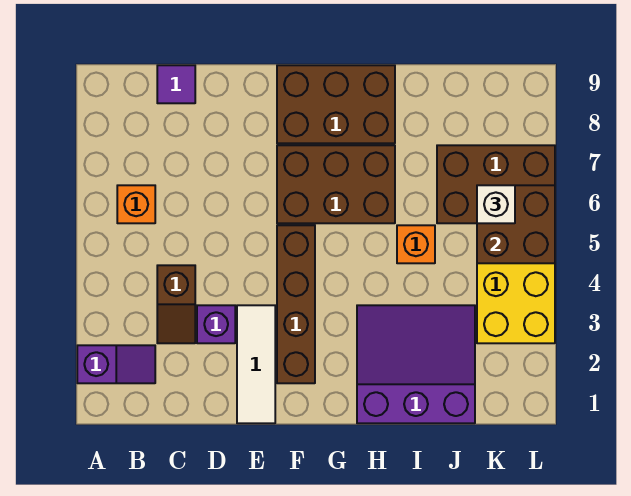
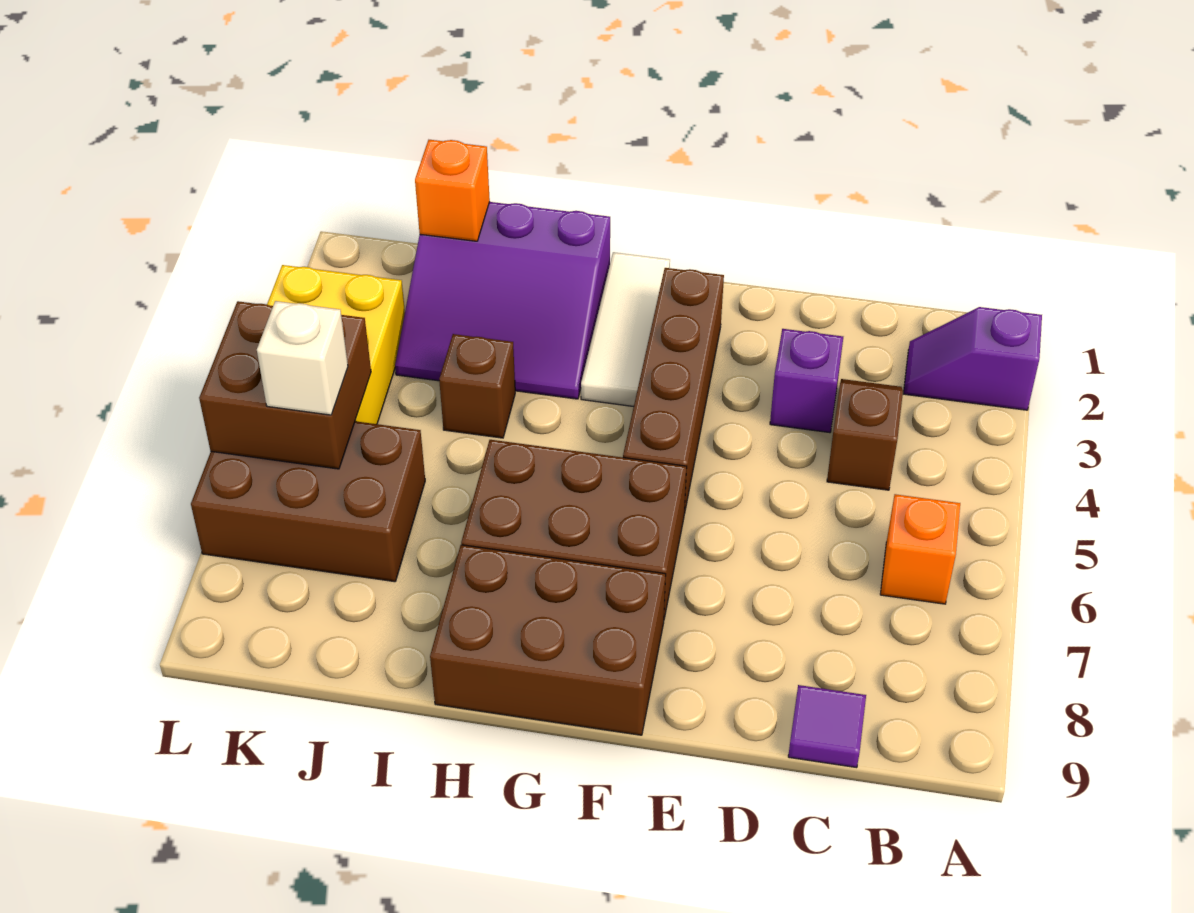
white 1x3 tile [237,305,275,423] -> white 1x3 tile moved to [581,252,670,407]
none -> brown 1x1 brick [439,334,515,438]
orange 1x1 brick [397,225,435,263] -> orange 1x1 brick moved to [415,140,490,241]

